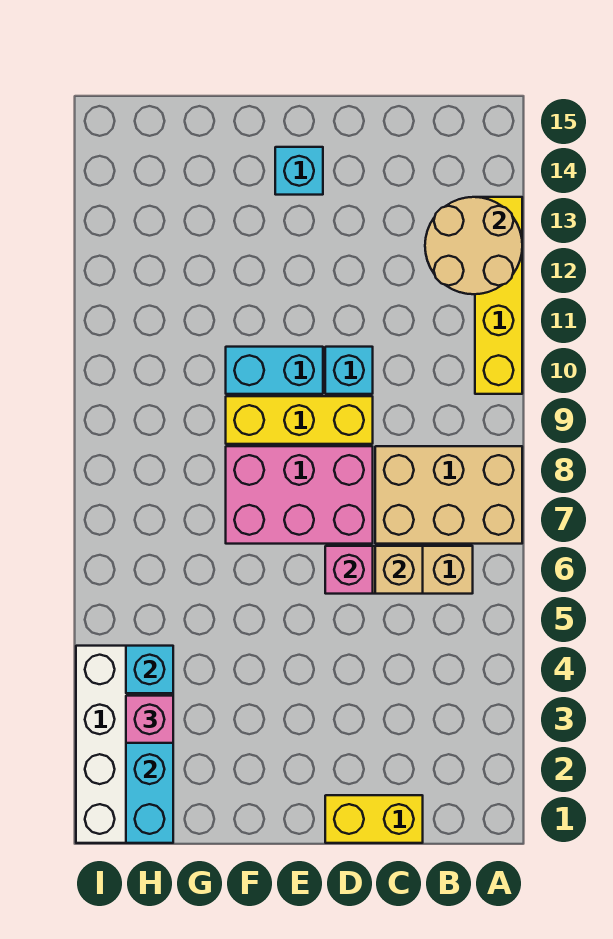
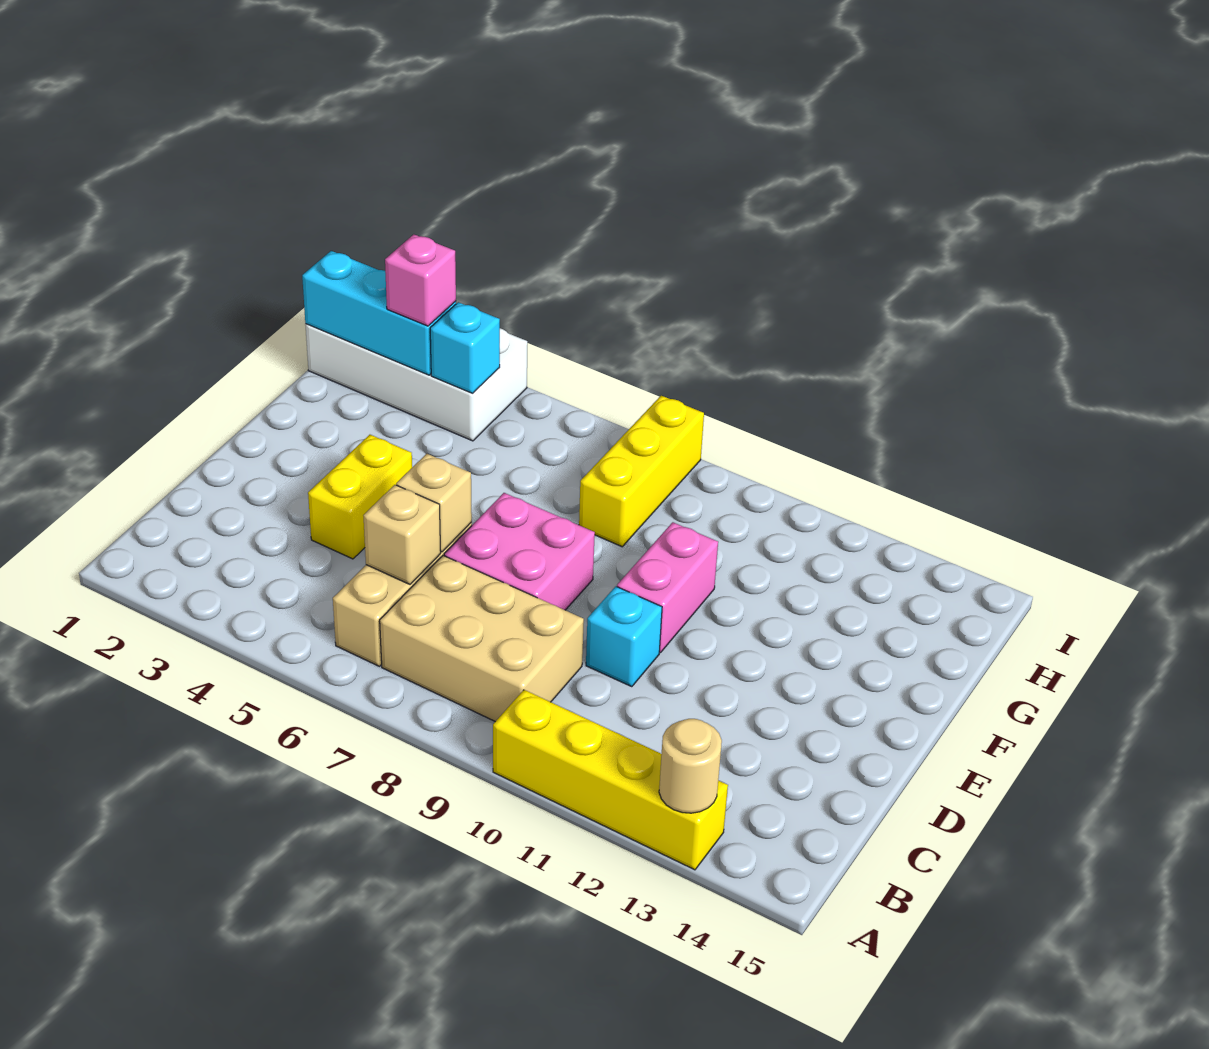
tan 2x3 brick [375,446,522,544] -> tan 2x3 brick turned to [380,556,584,722]
tan 2x2 round brick [425,197,522,294] -> tan 1x1 round brick [659,719,722,813]
yellow 1x2 brick [325,795,423,843] -> yellow 1x2 brick moved to [308,435,412,559]
pink 1x1 brick [325,546,373,594] -> tan 1x1 brick [396,454,472,552]
pink 2x3 brick [226,446,373,544] -> pink 2x2 brick [444,493,595,610]
yellow 1x3 brick [226,396,373,444] -> yellow 1x3 brick moved to [579,396,704,547]
cyan 1x2 brick [226,347,323,394] -> pink 1x2 brick [617,522,718,653]
cyan 1x1 brick [275,147,323,195] -> none

